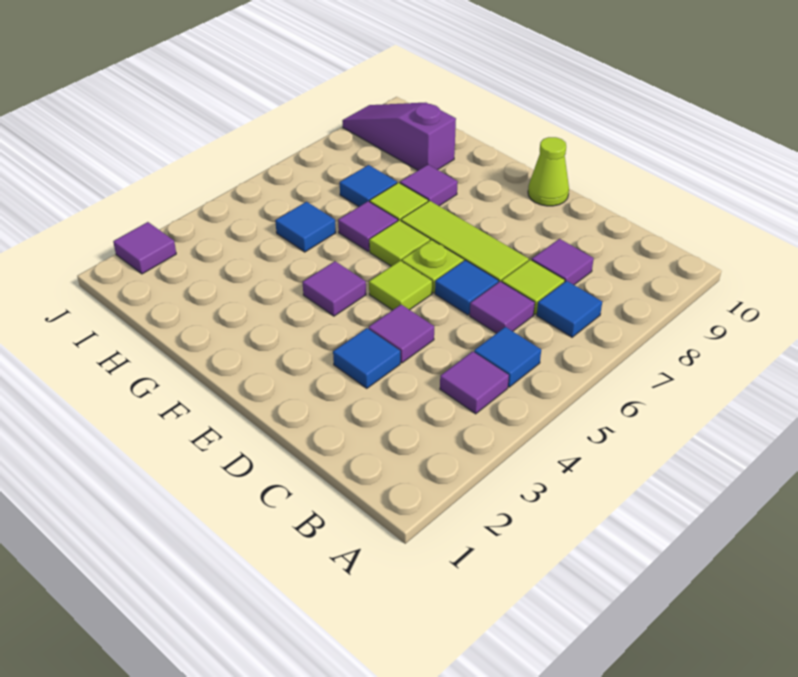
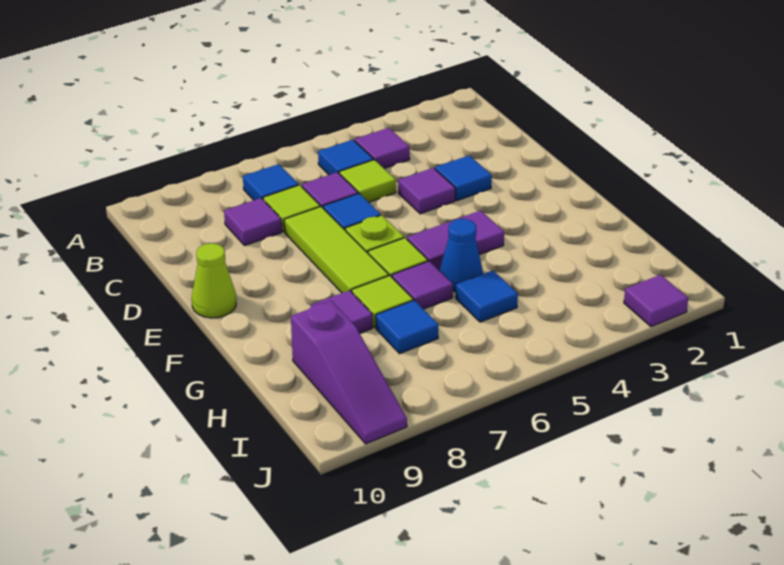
lime 1x1 tile [369,261,432,310] -> lime 1x1 tile moved to [339,160,396,202]
purple 1x1 tile [303,261,366,316] -> purple 1x2 tile [407,210,504,270]
none -> blue 1x1 cone [439,219,483,292]

